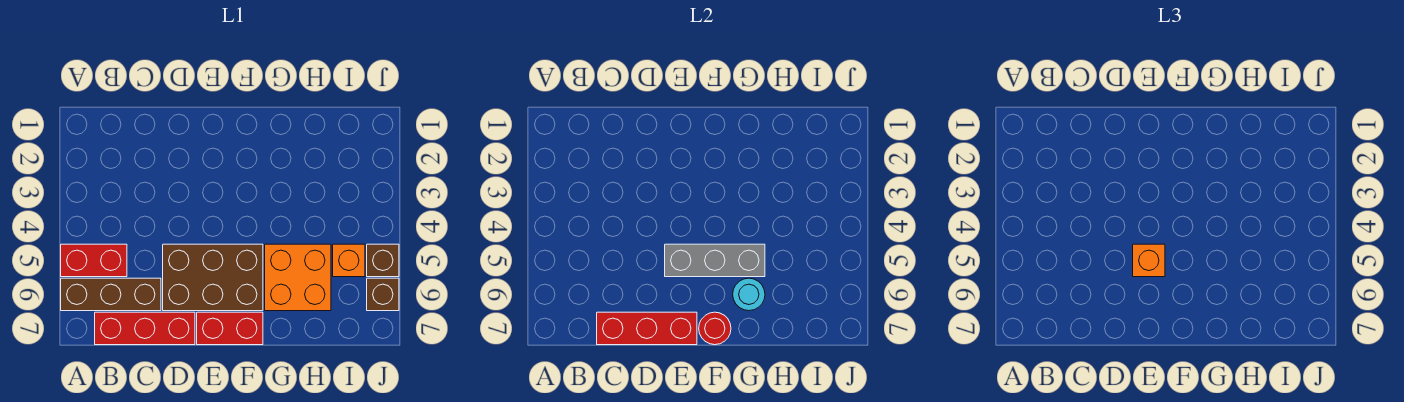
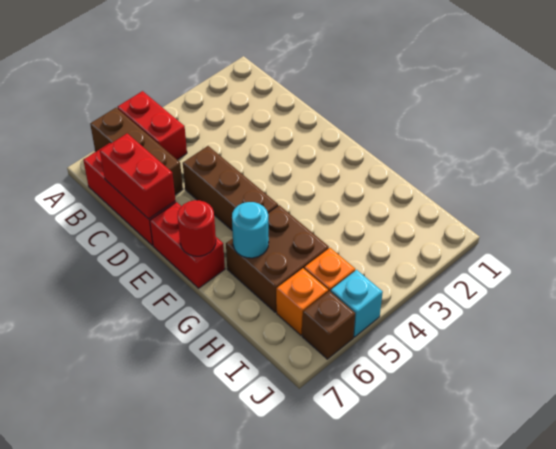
red 1x3 brick [597,312,697,345] -> red 1x2 brick [100,133,175,219]
brown 2x3 brick [163,244,263,311] -> brown 1x3 brick [183,146,278,230]
grey 1x3 brick [665,244,765,277] -> none
orange 1x1 brick [1133,244,1165,277] -> orange 1x1 brick moved to [276,268,328,335]
orange 2x2 brick [265,244,331,311] -> brown 2x2 brick [226,205,329,312]
brown 1x1 brick [367,244,399,277] -> cyan 1x1 brick [331,270,383,337]

